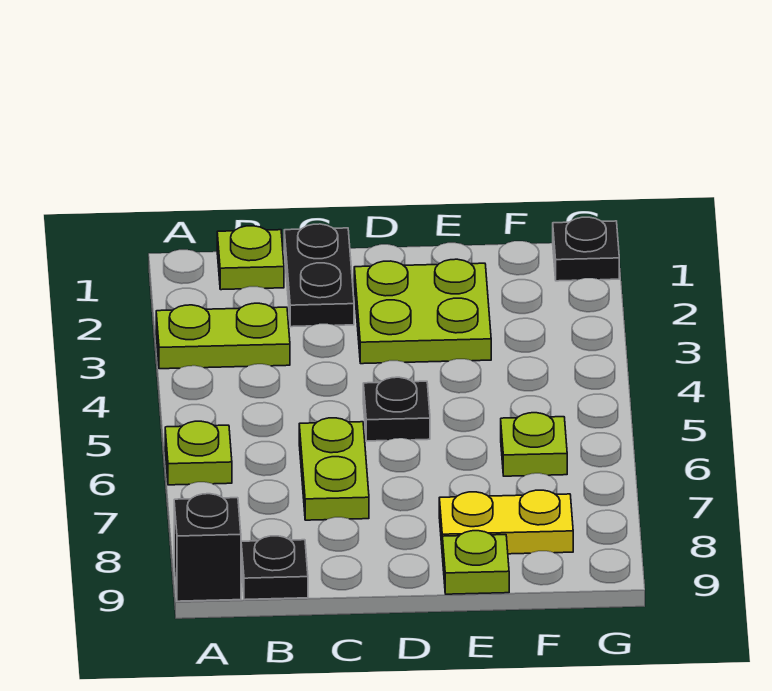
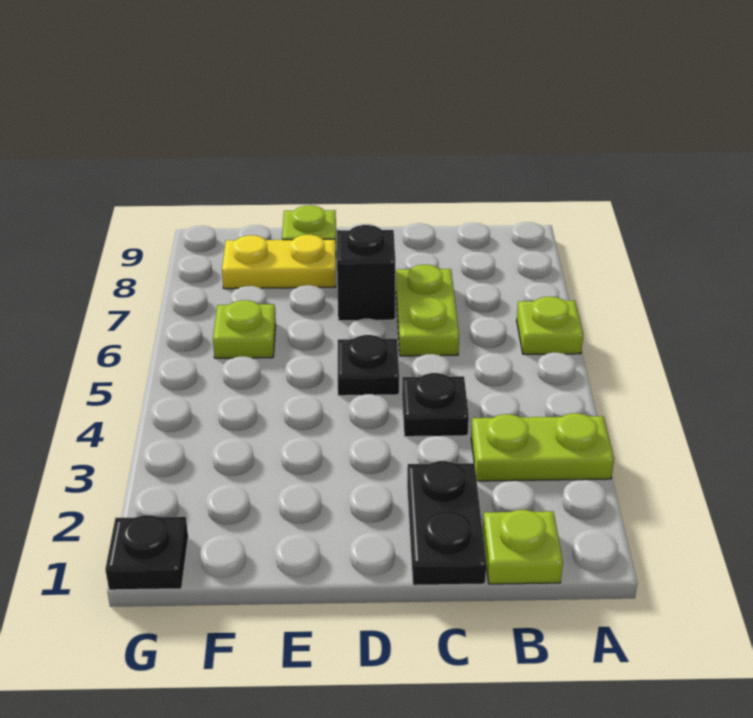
black 1x1 brick [174,494,241,601] -> black 1x1 brick moved to [337,225,395,321]
black 1x1 plate [241,536,308,600] -> black 1x1 plate moved to [402,373,469,437]
lime 2x2 plate [354,259,491,364] -> none

